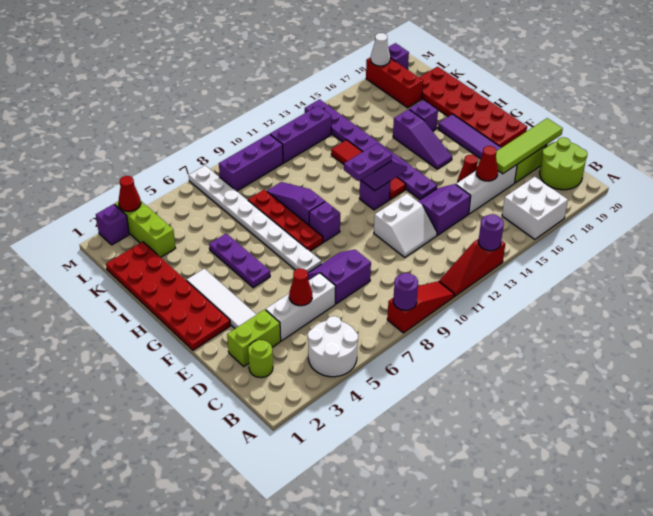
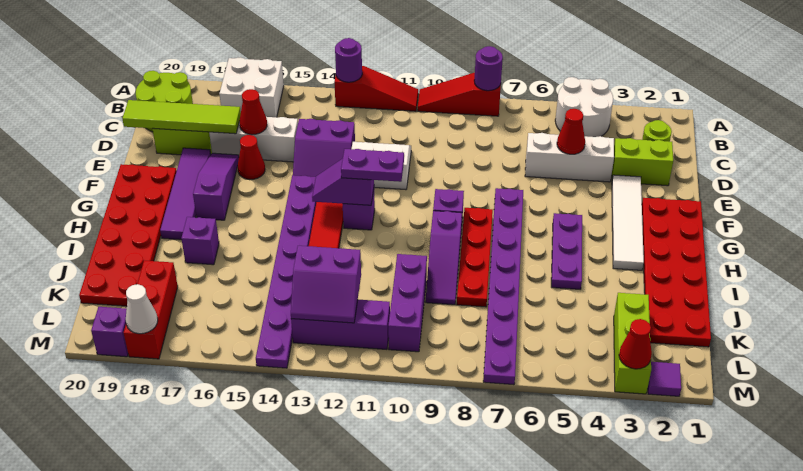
purple 2x2 slope [308,250,371,304] -> purple 2x2 slope moved to [291,246,361,323]
white 1x8 plate [189,166,321,273] -> purple 1x8 plate [483,188,523,385]
purple 1x3 slope [393,109,452,169] -> purple 1x3 slope moved to [193,153,239,220]
purple 1x3 brick [219,134,283,191] -> purple 1x3 brick turned to [388,254,427,352]
purple 1x1 brick [96,204,129,245] -> purple 1x1 tile [648,362,681,396]

